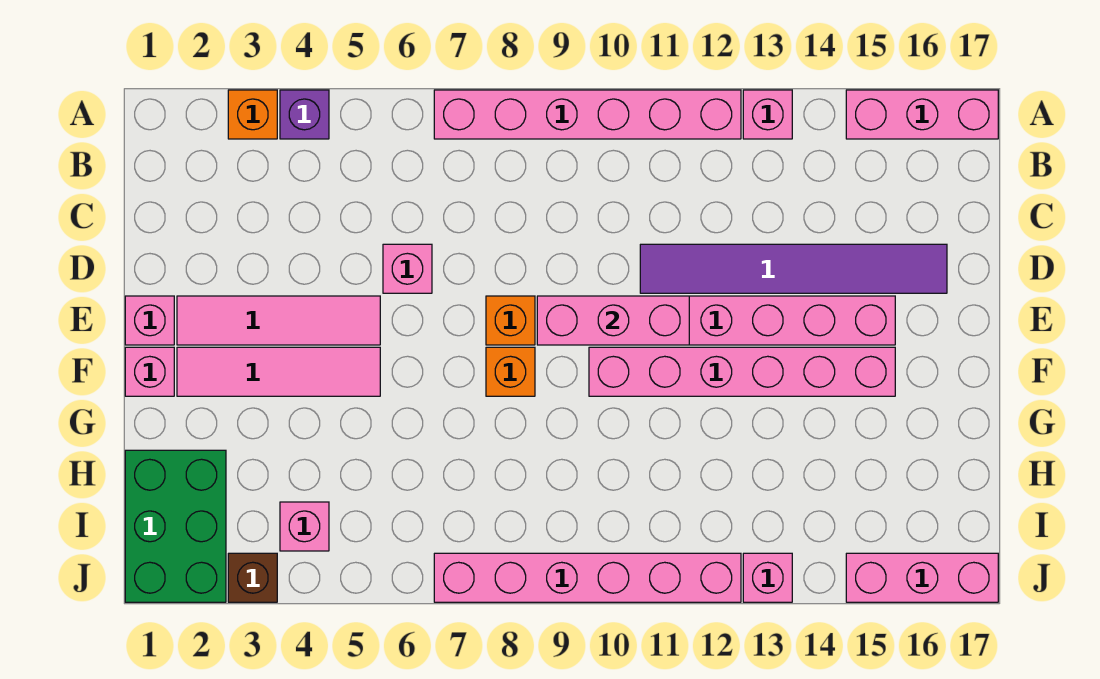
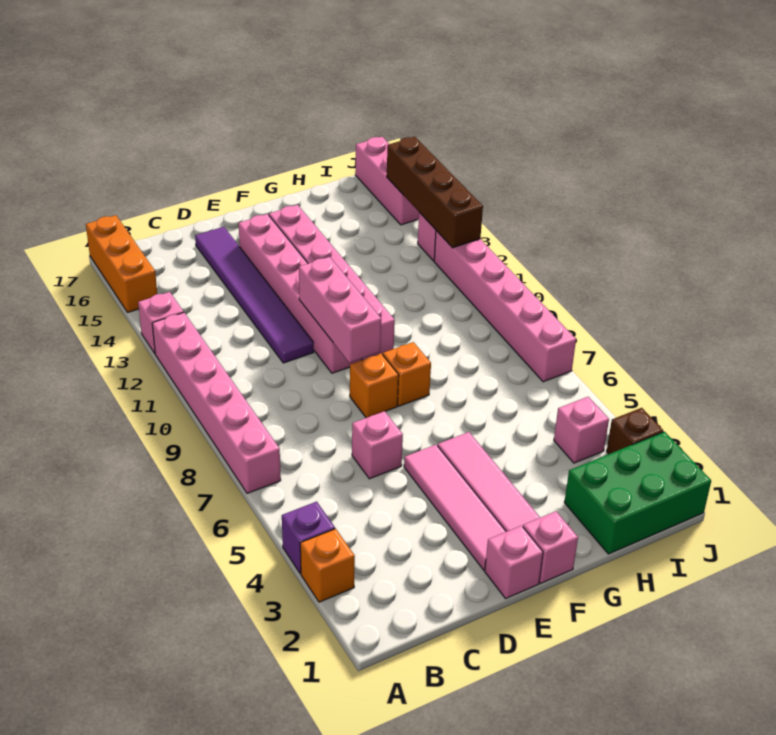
pink 1x3 brick [846,90,998,139] -> orange 1x3 brick [86,215,157,312]
none -> brown 1x4 brick [387,137,483,248]

